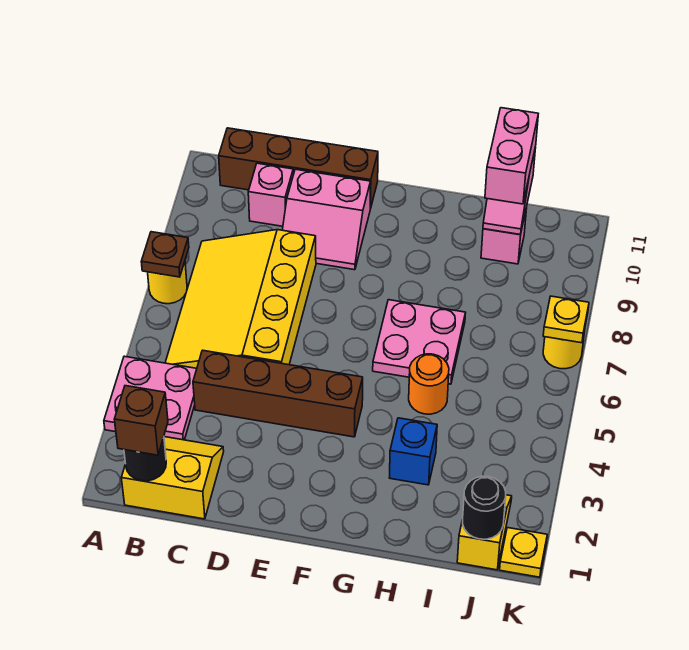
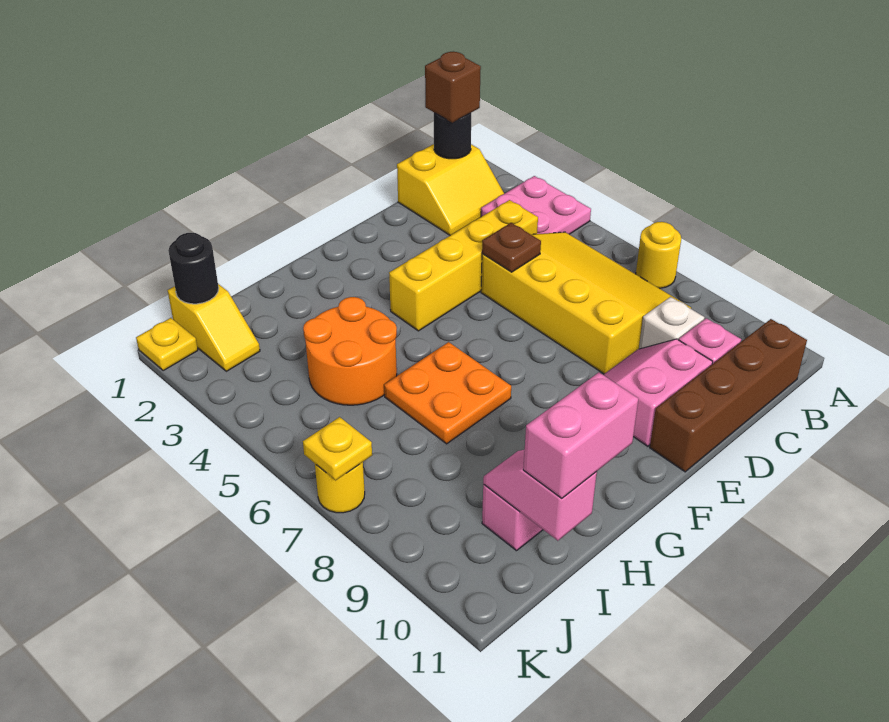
brown 1x1 plate [141,232,189,277] -> brown 1x1 plate moved to [482,223,541,272]
brown 1x4 brick [193,350,363,437] -> yellow 1x4 brick [389,200,538,331]
none -> white 1x1 brick [639,297,704,349]
pink 2x2 plate [373,300,466,384] -> orange 2x2 plate [384,342,511,444]
blue 1x1 brick [389,418,437,485] -> none
orange 1x1 round brick [409,354,449,414] -> orange 2x2 round brick [303,297,397,405]
pink 1x2 brick [485,108,538,204] -> pink 1x2 brick turned to [523,372,638,498]

